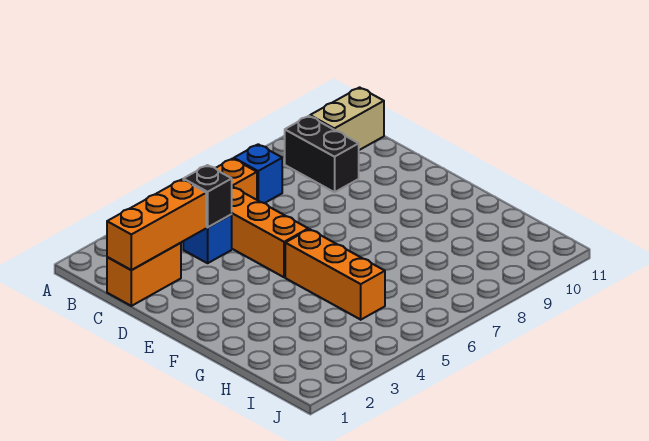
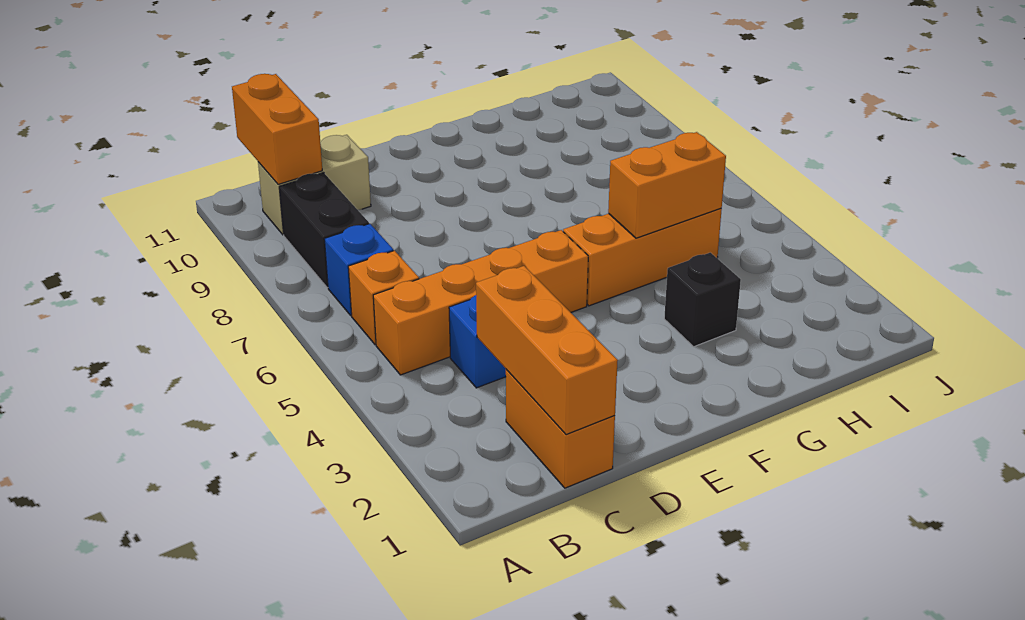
black 1x2 brick [285,116,359,192] -> black 1x2 brick turned to [279,173,369,288]
tan 1x2 brick [310,87,384,150] -> tan 1x2 brick turned to [258,135,371,235]
none -> orange 1x2 brick [232,74,322,184]
black 1x1 brick [183,165,232,228] -> black 1x1 brick moved to [664,253,741,347]
none -> orange 1x2 brick [608,132,726,238]

